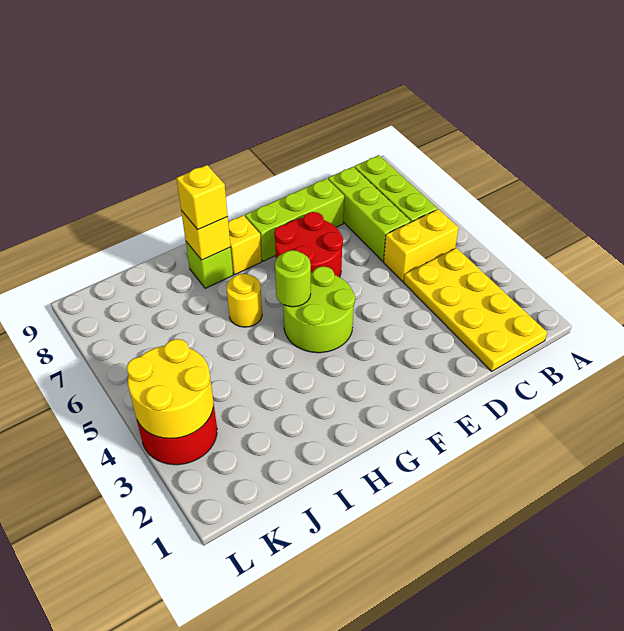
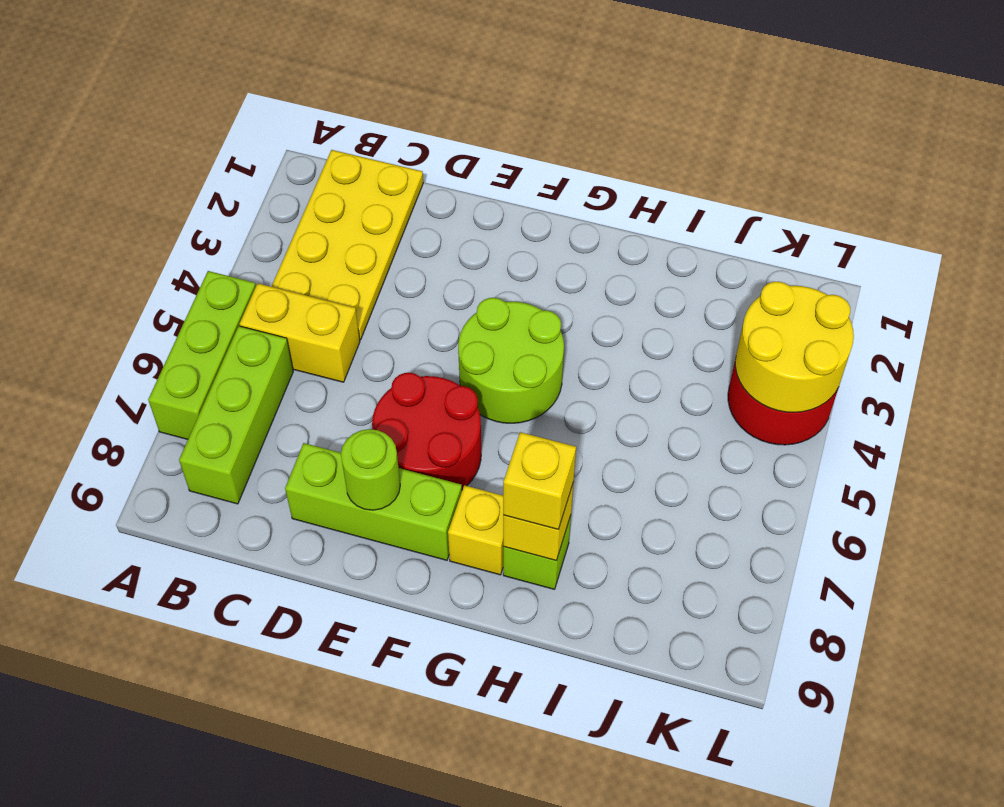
lime 1x3 brick [328,167,411,261] -> lime 1x3 brick moved to [148,271,256,439]
lime 1x1 round brick [275,250,311,307] -> lime 1x1 round brick moved to [341,429,400,510]
yellow 1x1 round brick [226,274,262,327] -> none

